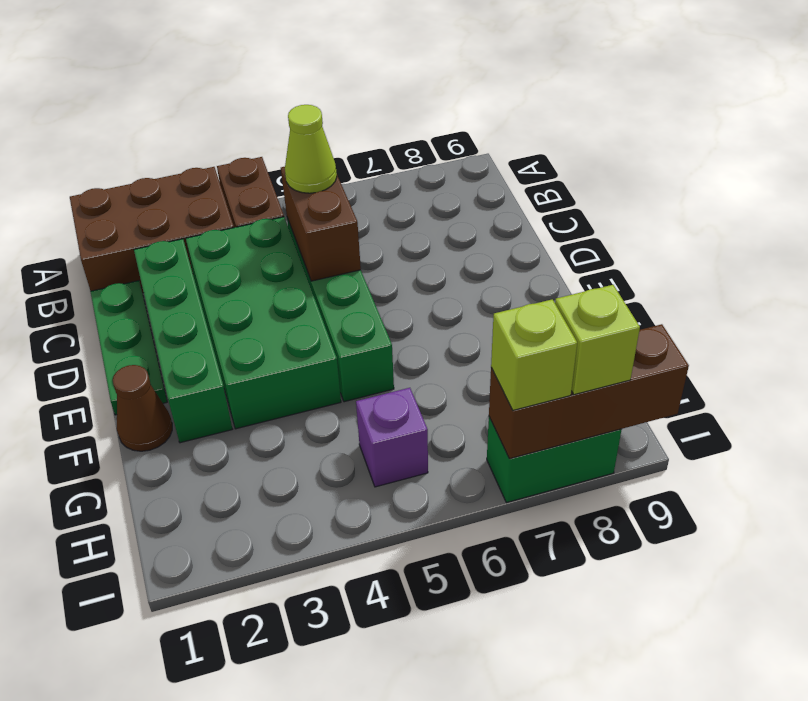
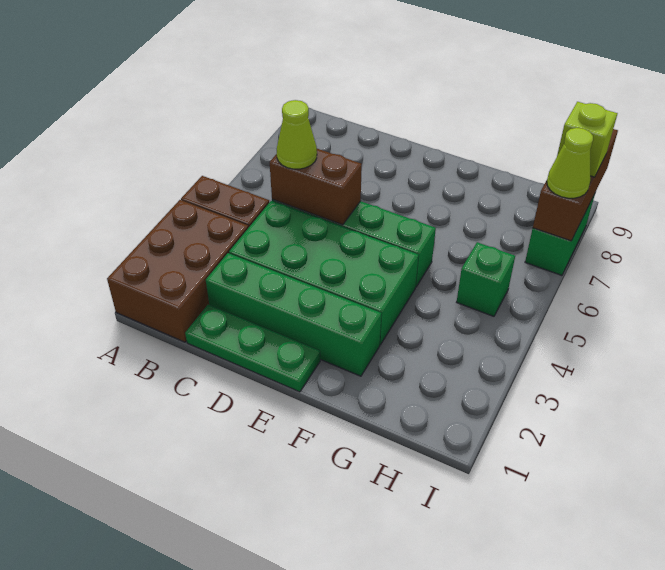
brown 1x1 cone [113,365,172,451] -> none
purple 1x1 brick [356,388,428,487] -> green 1x1 brick [457,242,515,316]
lime 1x1 brick [491,299,577,410] -> lime 1x1 cone [547,128,593,198]

